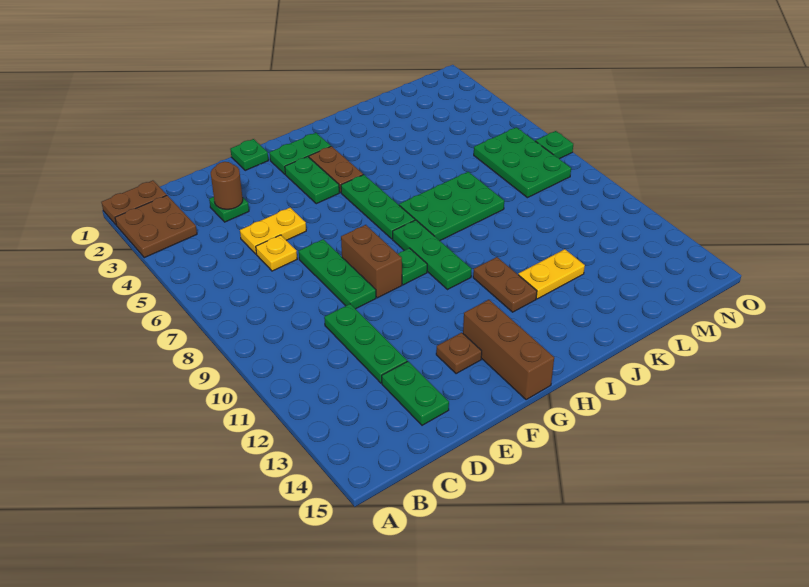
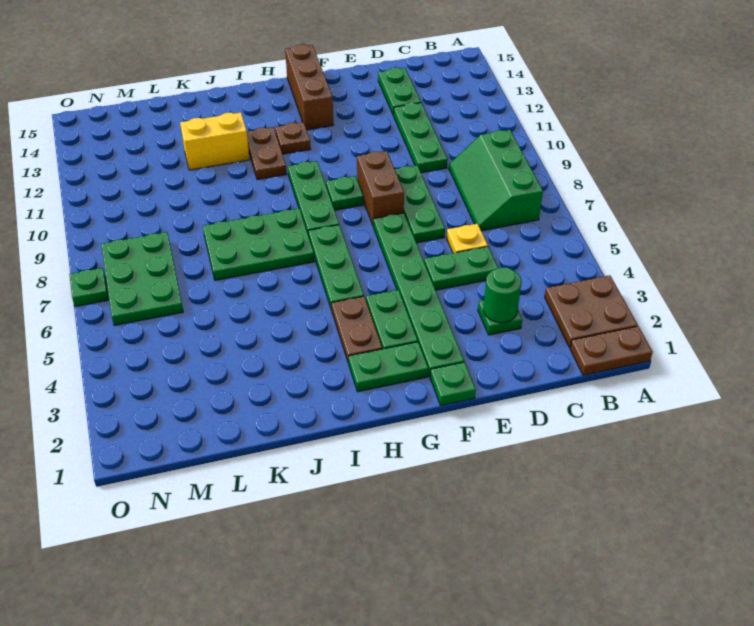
none -> green 2x3 slope [449,130,543,231]
brown 1x1 round brick [211,162,243,209] -> green 1x1 round brick [483,267,522,323]
yellow 1x2 plate [240,208,306,254] -> green 1x2 plate [424,247,498,290]
none -> green 1x6 plate [374,213,464,376]
brown 1x1 plate [436,333,482,374] -> brown 1x1 plate moved to [275,122,311,154]
yellow 1x2 plate [518,249,585,299] -> yellow 1x2 brick [180,112,250,170]

